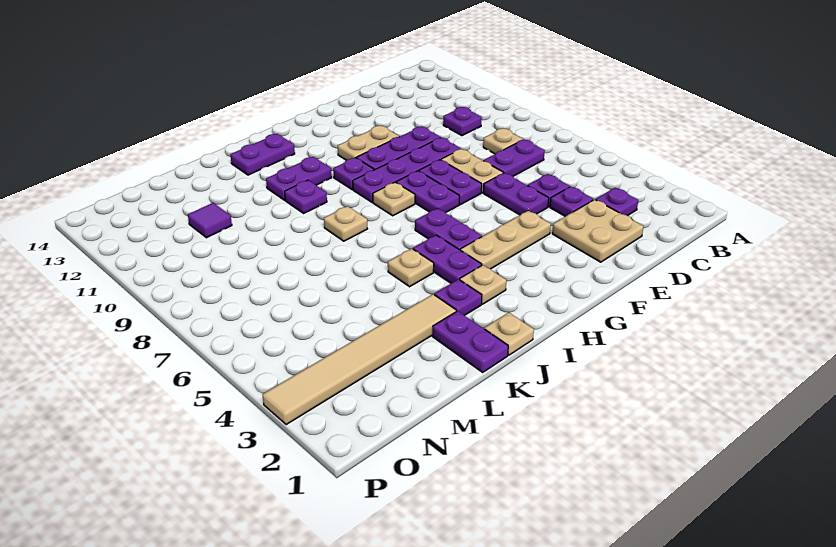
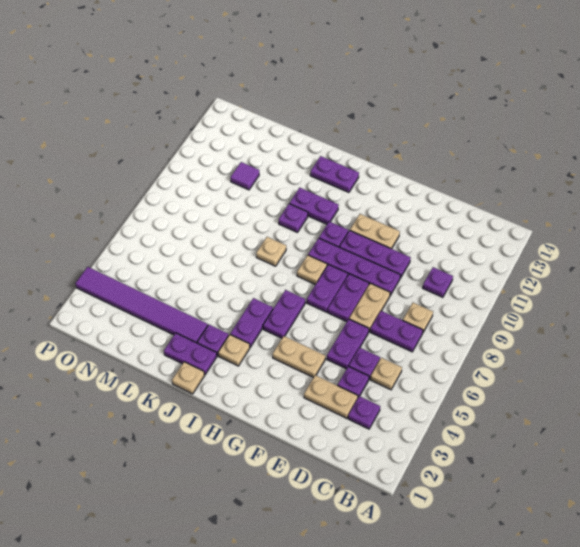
tan 2x2 plate [552,199,643,262] -> tan 1x2 plate [304,375,358,418]
tan 1x3 plate [460,211,551,269] -> tan 1x2 plate [273,336,325,377]
tan 1x1 plate [388,249,434,287] -> tan 1x1 plate moved to [370,358,402,390]
purple 1x2 plate [433,311,508,372] -> purple 1x2 plate turned to [164,333,217,375]
tan 1x6 tile [262,294,456,425] -> purple 1x6 tile [75,267,208,343]

